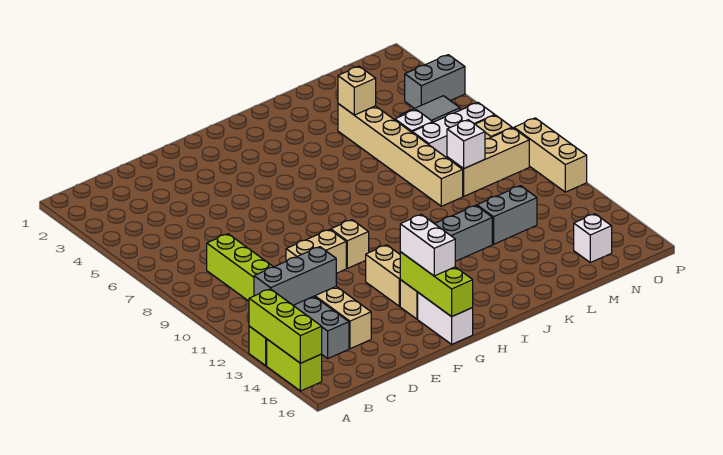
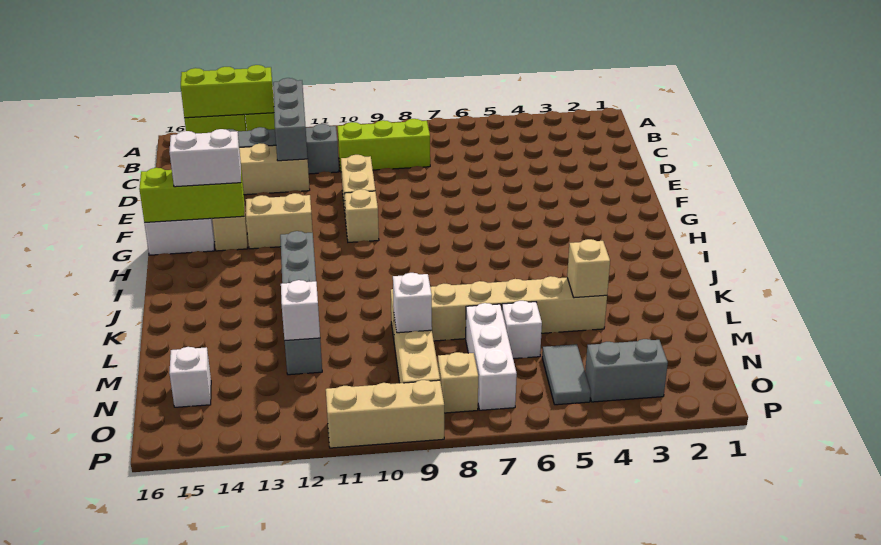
none -> white 1x1 brick [281,280,320,341]
grey 1x2 brick [405,55,465,108] -> grey 1x2 brick turned to [585,339,668,402]

